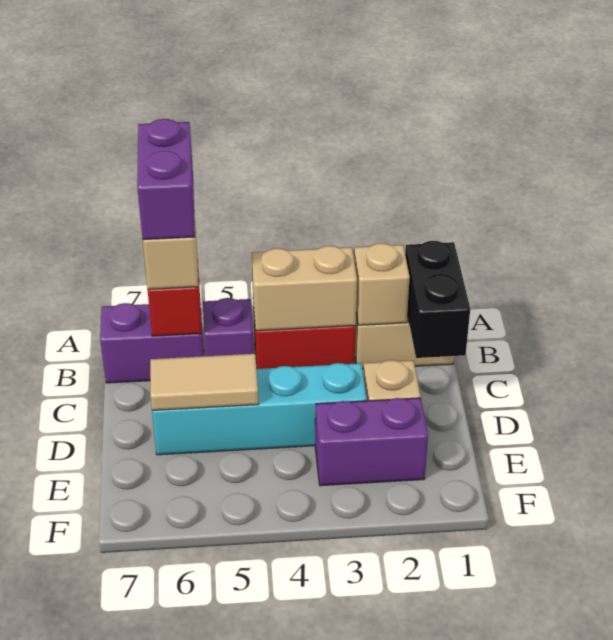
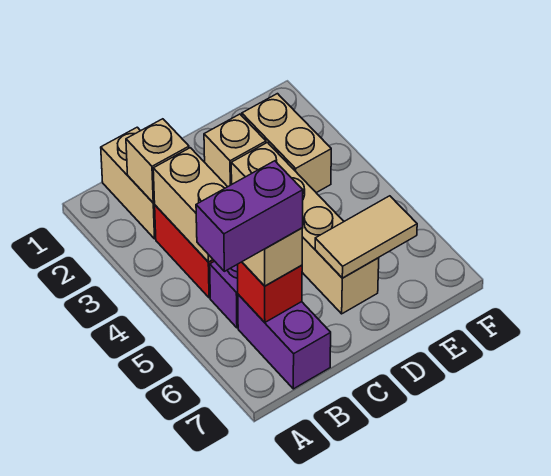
black 1x2 brick [405,241,470,358] -> none
cyan 1x4 brick [152,363,367,455] -> tan 1x4 brick [231,142,379,314]
tan 1x2 tile [150,354,258,410] -> tan 1x2 tile turned to [315,196,417,278]
purple 1x2 brick [315,398,428,486] -> tan 1x2 brick [242,94,331,193]

